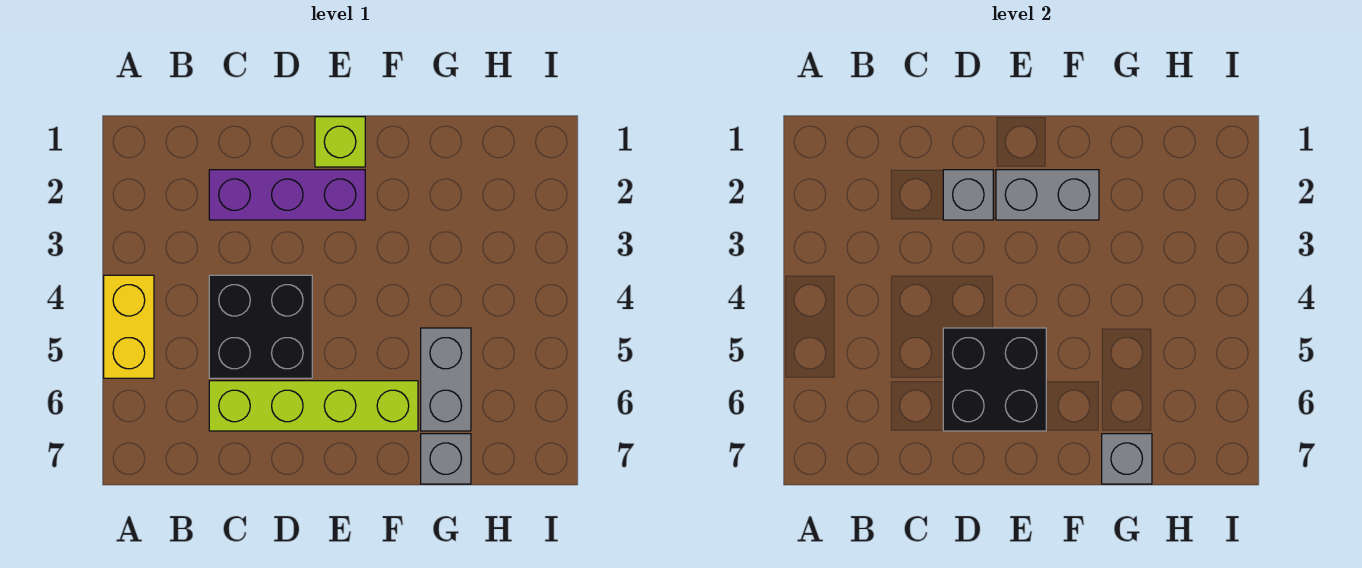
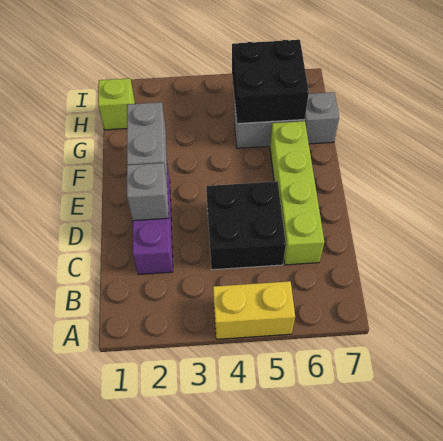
black 2x2 brick [943,328,1046,431] -> black 2x2 brick moved to [232,40,309,124]
lime 1x1 brick [315,117,365,167] -> lime 1x1 brick moved to [98,78,135,130]
grey 1x1 brick [1102,434,1152,484] -> none

